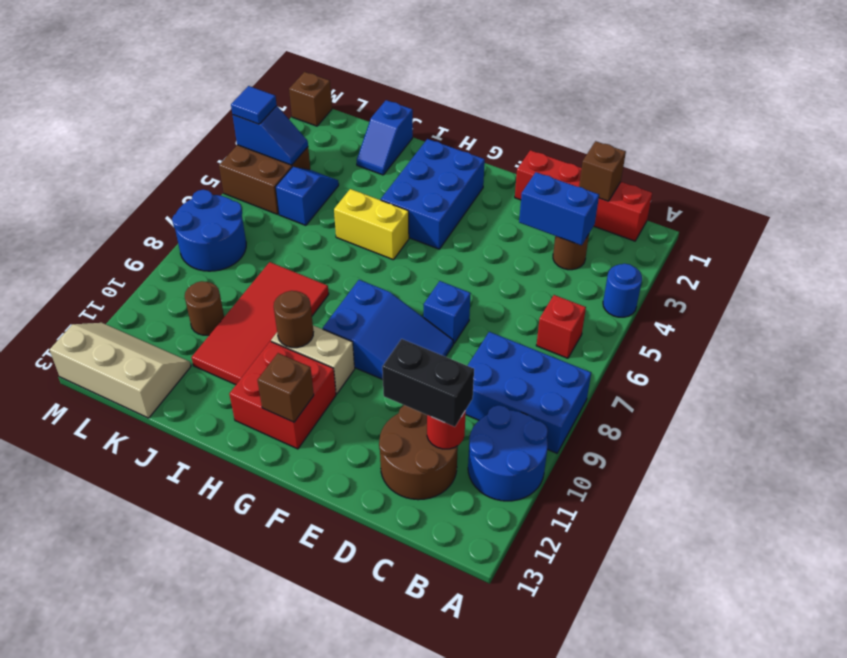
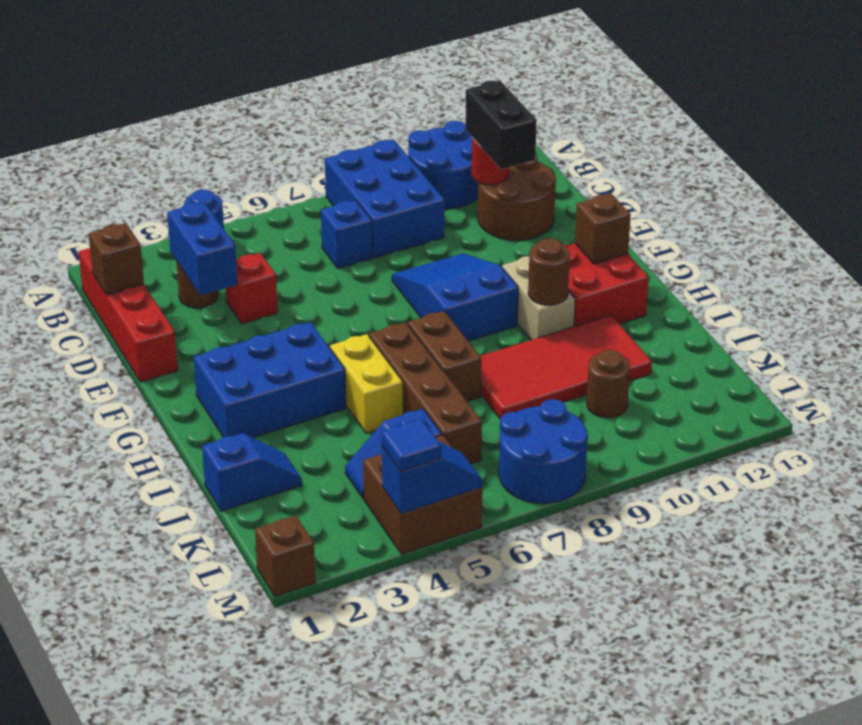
red 1x1 brick [536,295,586,358] -> red 1x1 brick moved to [226,253,278,324]
blue 1x1 brick [424,281,471,344] -> blue 1x1 brick moved to [321,200,372,268]
none -> brown 1x4 brick [369,322,482,464]
none -> brown 1x2 brick [408,311,481,401]
tan 2x3 slope [50,323,191,418] -> none
blue 1x2 slope [233,106,308,165] -> blue 1x2 slope turned to [382,441,482,514]

